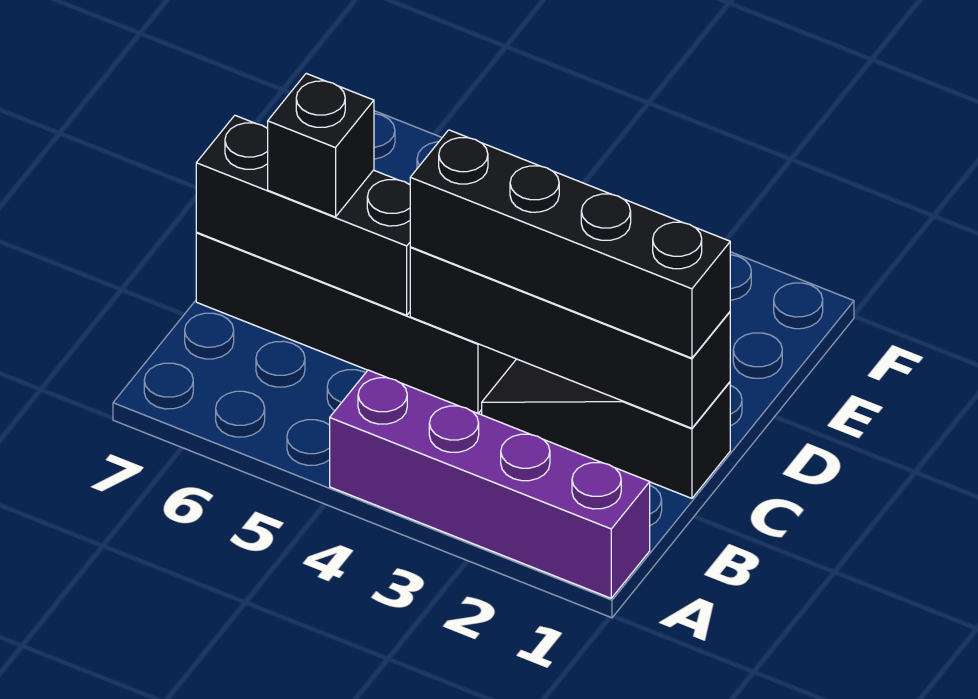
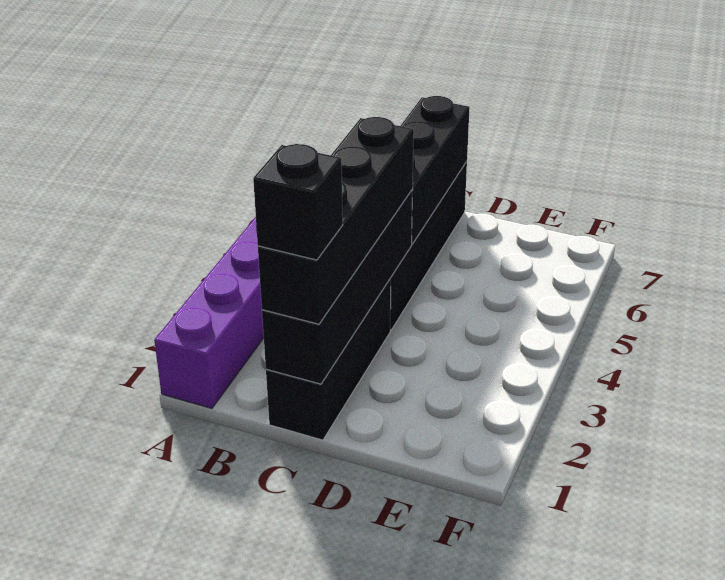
black 1x3 slope [482,359,730,498] -> black 1x3 brick [266,278,391,440]
black 1x1 brick [268,73,374,217] -> black 1x1 brick moved to [253,144,343,260]

